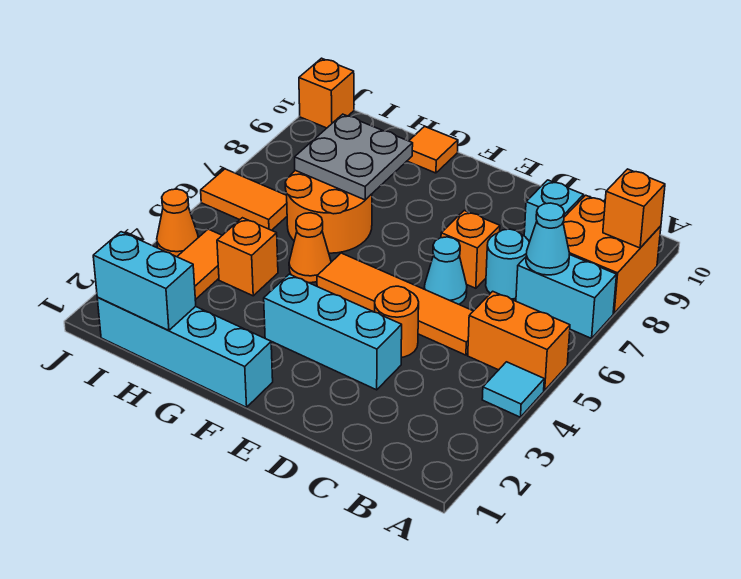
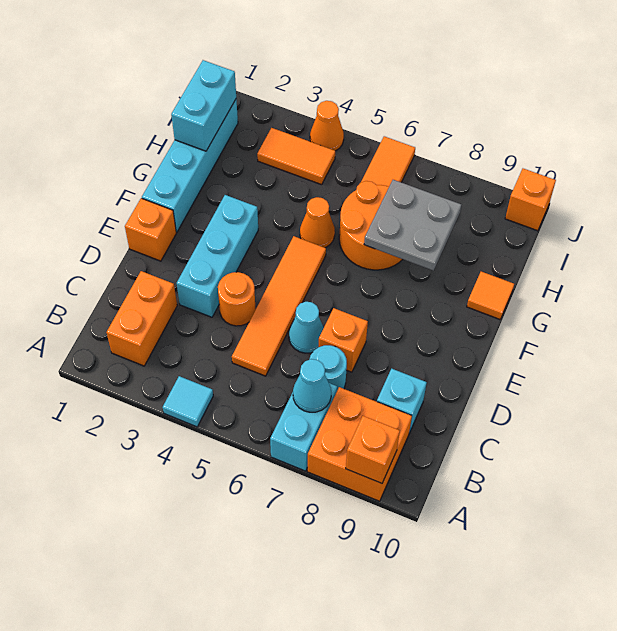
orange 1x2 brick [468,291,570,390] -> orange 1x2 brick moved to [106,271,177,366]
orange 1x1 brick [217,218,278,296] -> orange 1x1 brick moved to [125,198,176,261]

